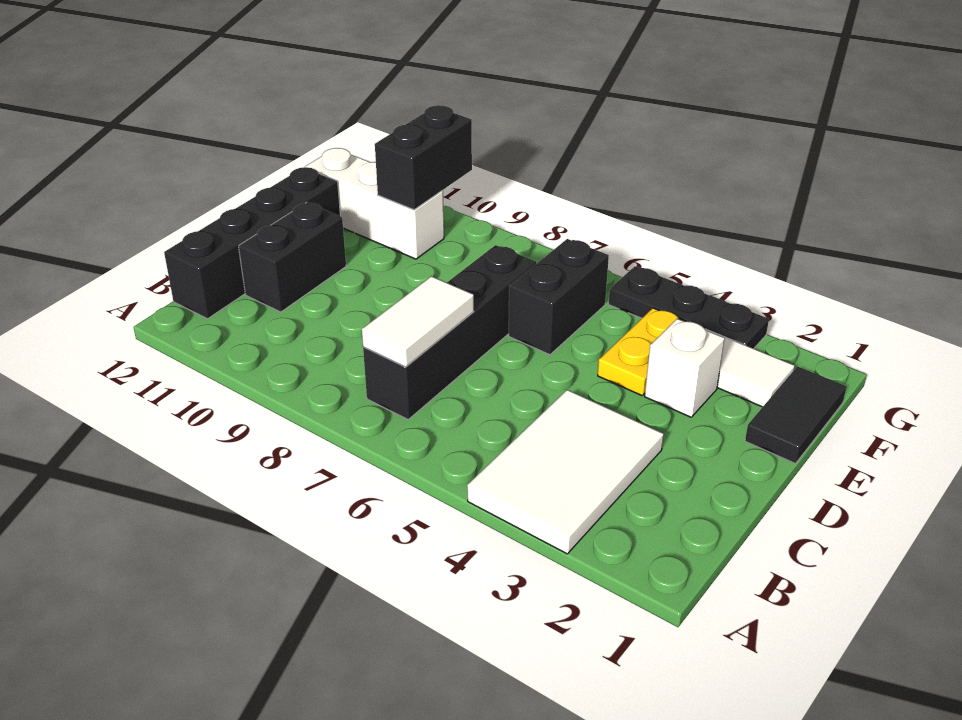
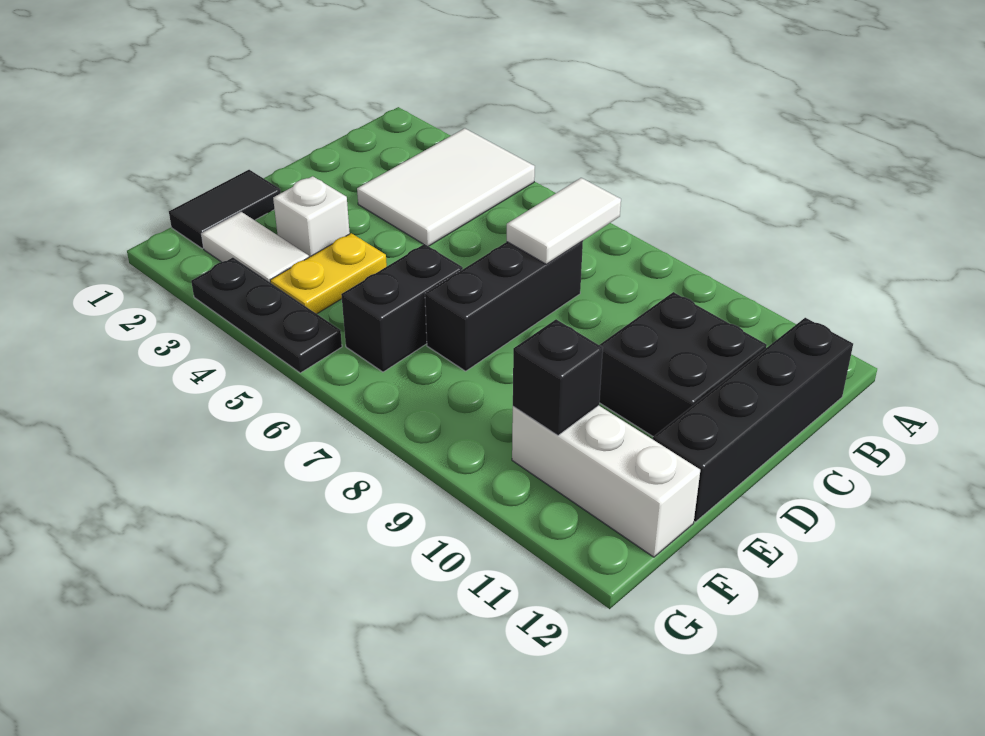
black 1x4 brick [363,245,536,419] -> black 1x3 brick [425,241,583,371]
black 1x2 brick [239,202,346,312] -> black 2x2 brick [599,292,767,437]
black 1x2 brick [375,105,472,210] -> black 1x1 brick [513,319,603,435]

